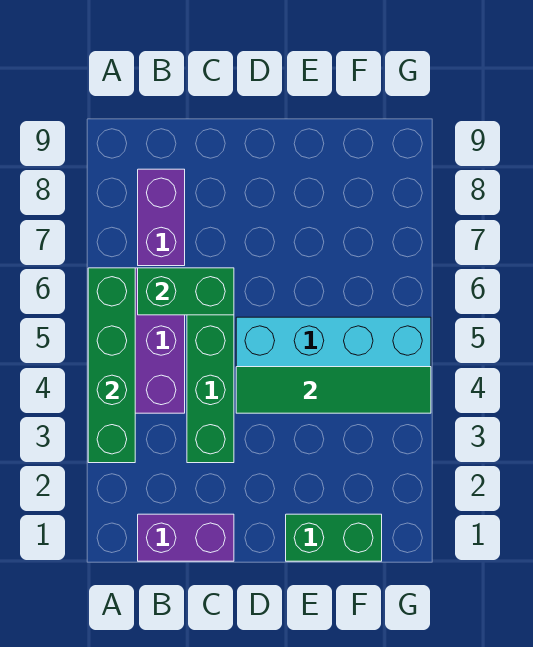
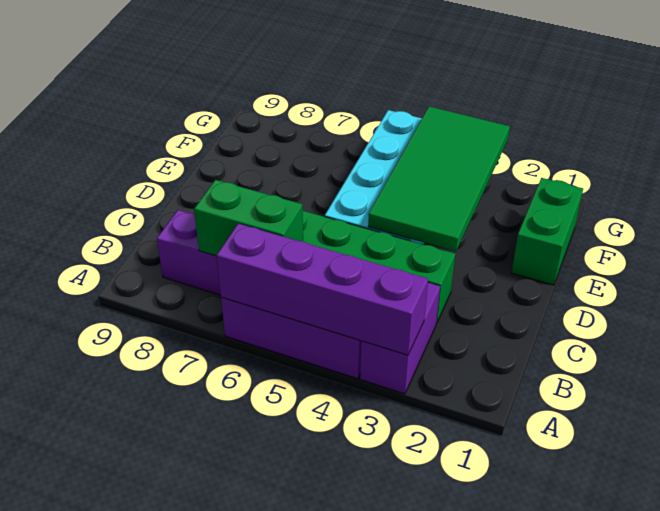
green 1x4 brick [88,268,135,463] -> purple 1x4 brick [217,224,428,355]
purple 1x2 brick [138,514,234,561] -> purple 1x2 brick moved to [360,283,440,394]
green 1x2 brick [138,268,234,315] -> green 1x2 brick turned to [194,180,303,256]
green 1x4 tile [236,367,431,413] -> green 2x4 tile [368,106,510,251]

